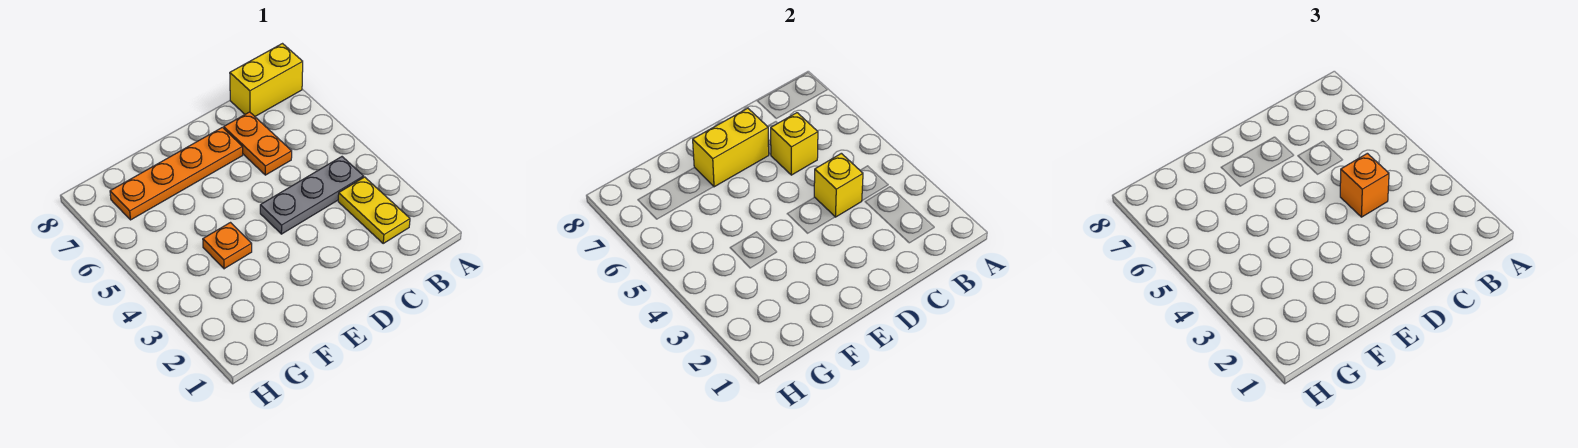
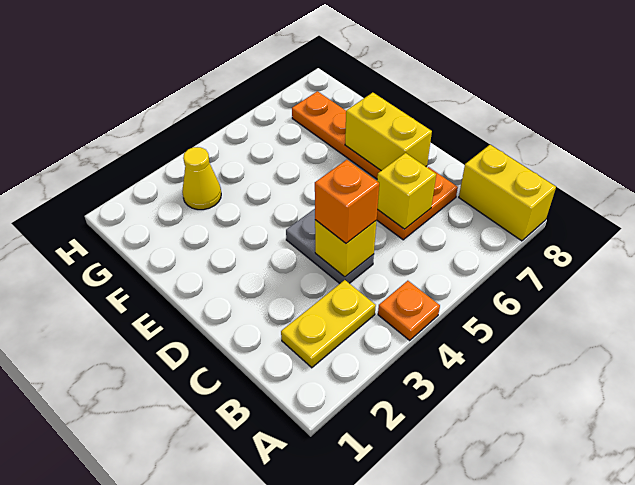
grey 1x3 plate [260,157,364,234] -> grey 1x2 plate [286,209,374,283]
orange 1x1 plate [203,223,252,269] -> orange 1x1 plate moved to [378,281,440,340]
none -> yellow 1x1 cone [182,147,221,210]

